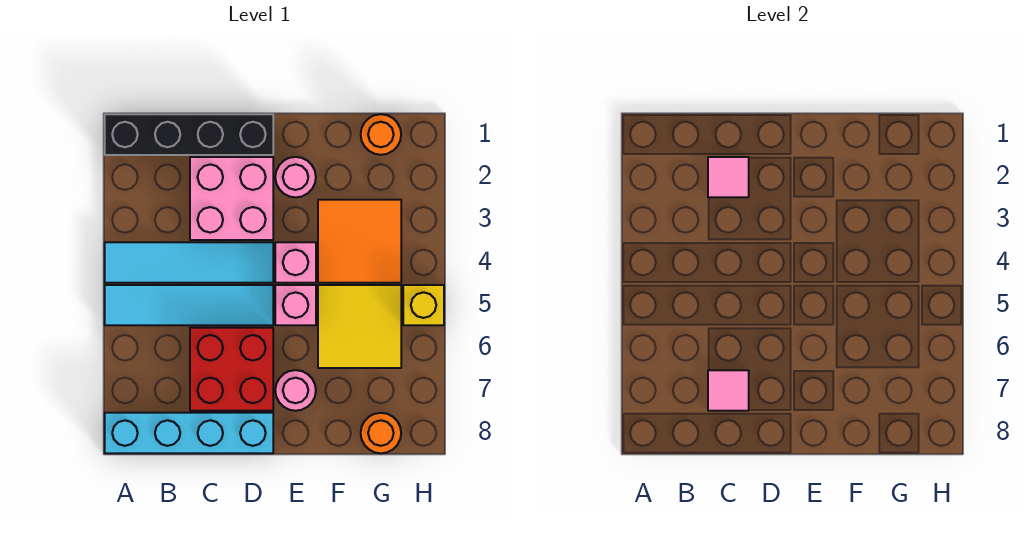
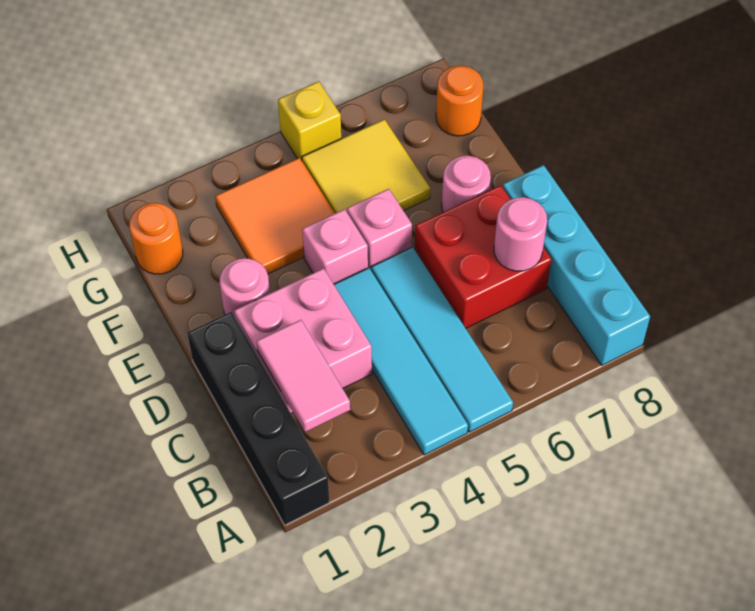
pink 1x1 tile [708,157,749,197] -> pink 1x2 tile [256,320,350,432]
pink 1x1 tile [708,370,749,411] -> pink 1x1 round brick [494,197,547,271]

